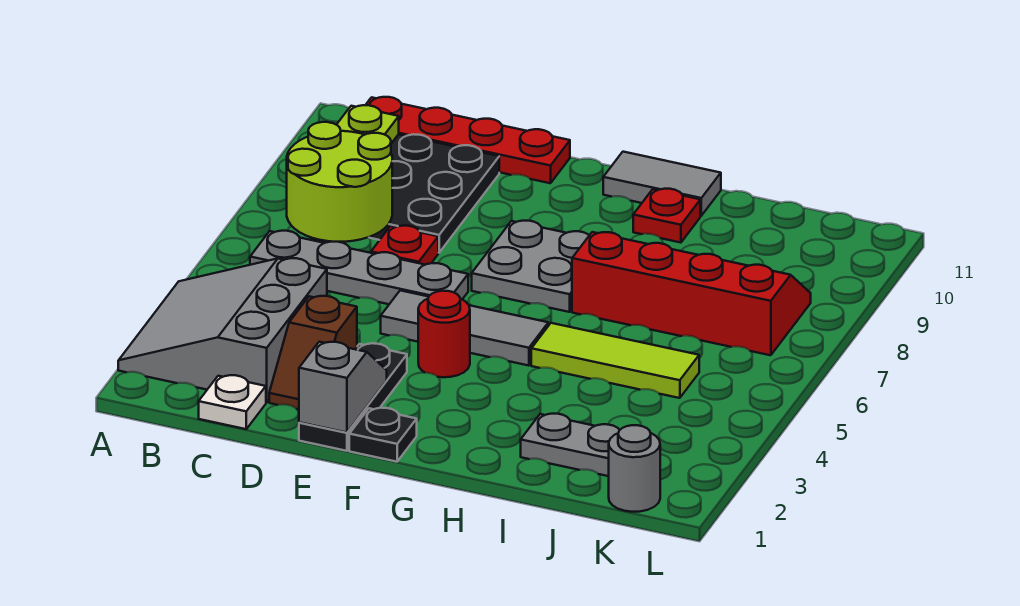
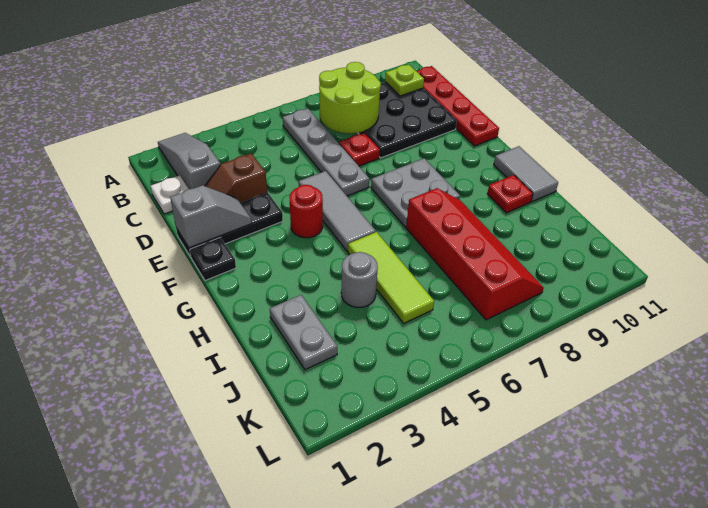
grey 3x3 slope [118,258,327,402] -> grey 1x3 slope [158,133,220,189]
grey 1x1 round brick [609,425,660,512] -> grey 1x1 round brick moved to [341,252,378,308]

